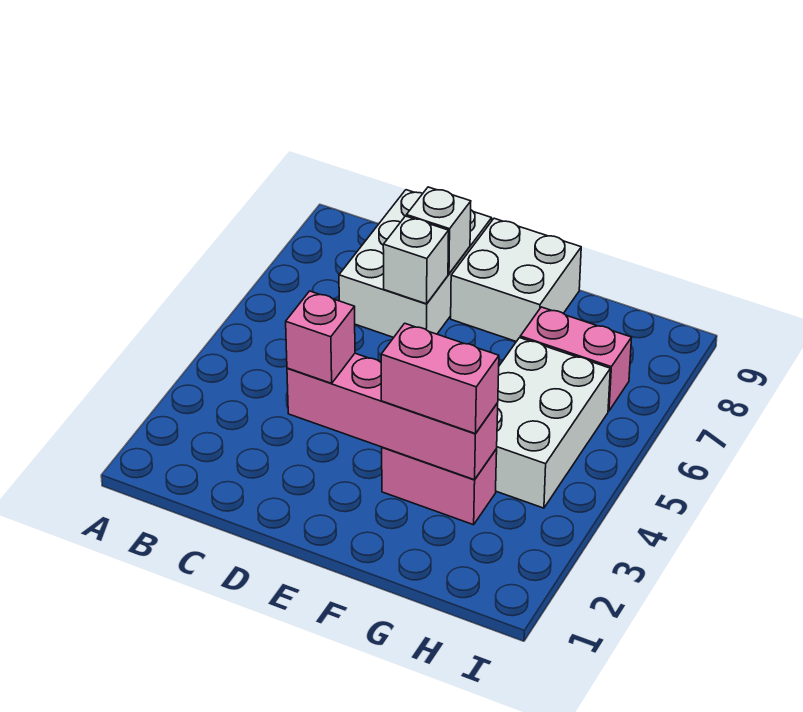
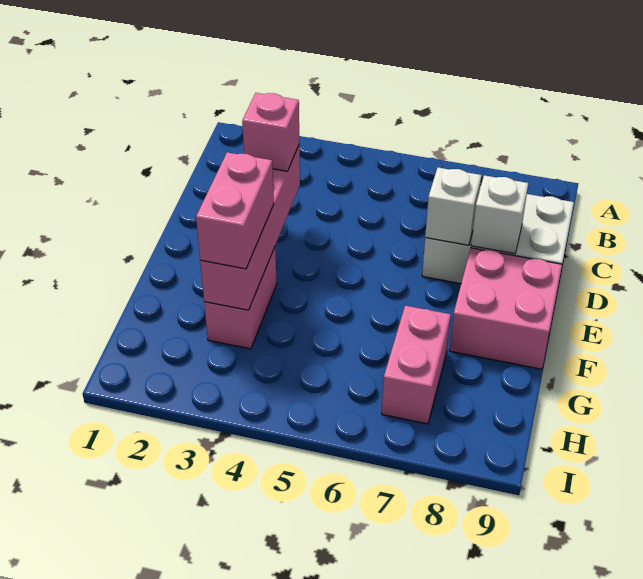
white 2x2 brick [451,218,581,342] -> pink 2x2 brick [450,248,562,369]
white 2x3 brick [496,338,610,508] -> none

